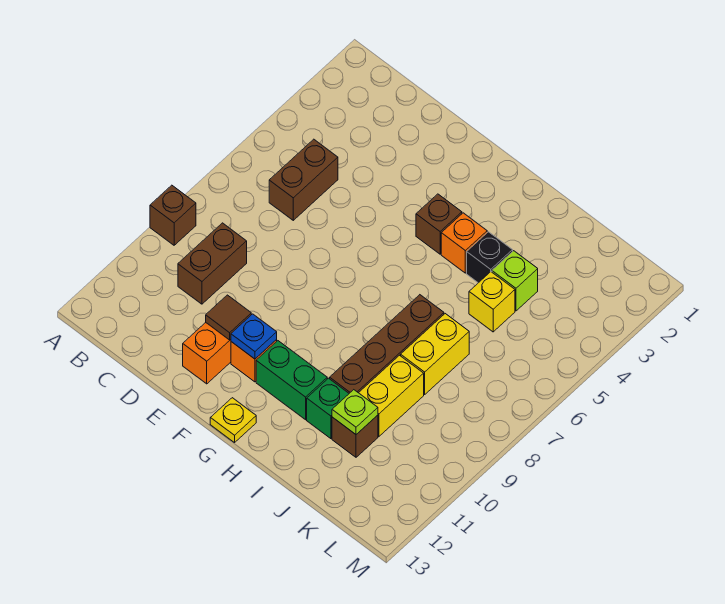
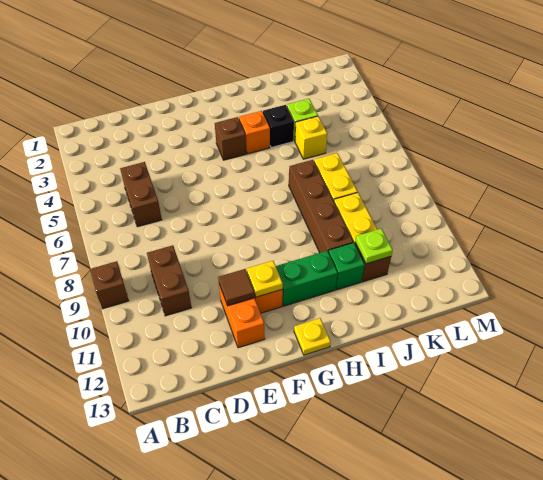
blue 1x1 plate [231,314,277,359] -> yellow 1x1 plate [247,261,283,297]

